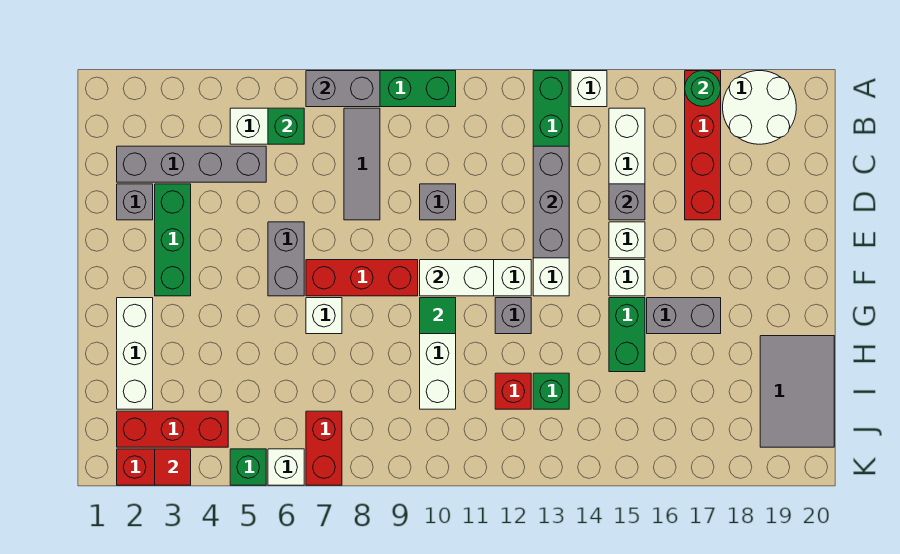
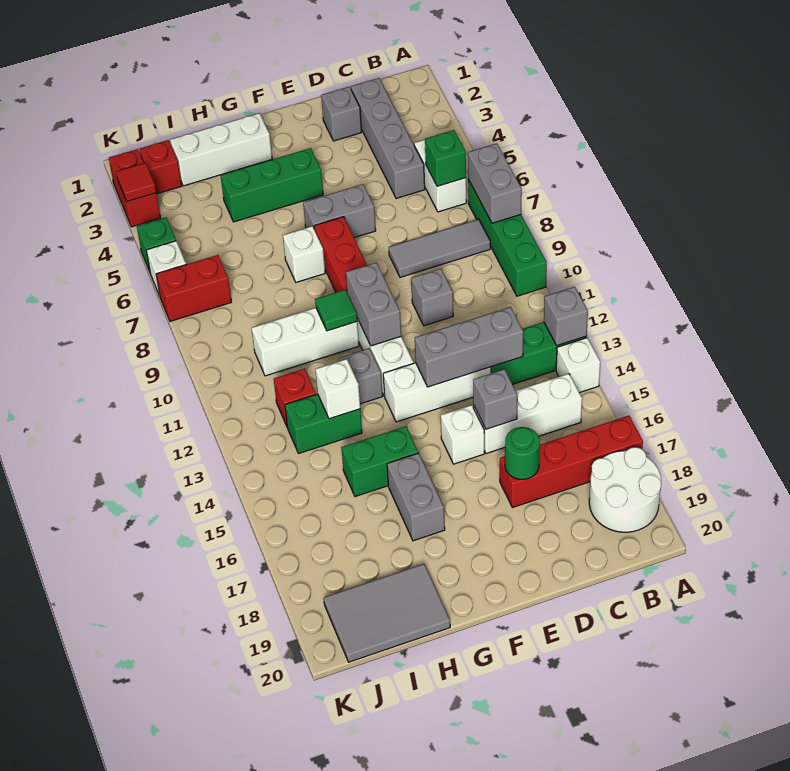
none -> grey 1x1 brick [544,287,588,346]
green 1x1 round brick [685,71,721,107] -> green 1x1 round brick moved to [505,427,540,480]
green 1x3 brick [155,184,191,296] -> green 1x3 brick moved to [220,148,323,222]
white 1x2 brick [420,260,494,296] -> grey 1x2 brick [346,263,401,346]
white 1x1 brick [609,260,645,296] -> white 1x1 brick moved to [315,359,360,419]
green 1x1 brick [533,373,569,409] -> green 1x2 brick [285,394,362,453]
red 1x3 brick [117,411,228,447] -> red 1x1 brick [140,140,182,194]

